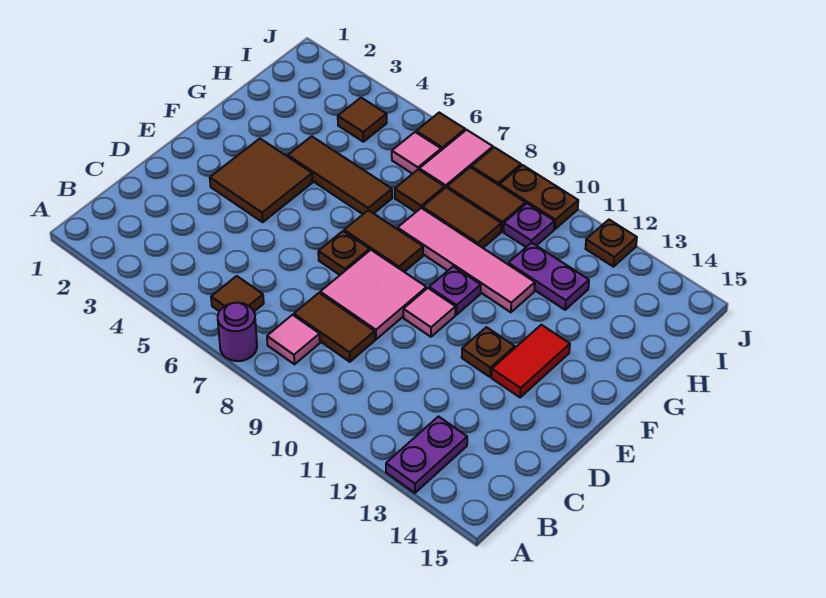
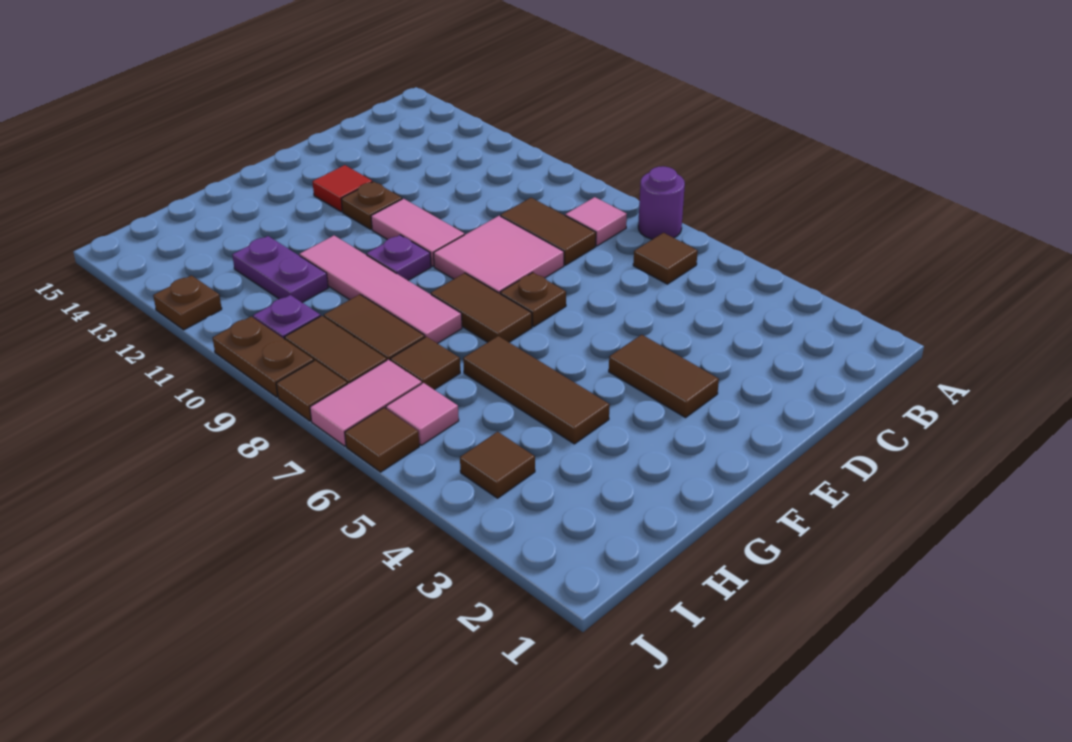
purple 1x2 plate [386,417,467,493] -> none
brown 2x2 tile [210,139,313,222] -> brown 1x2 tile [609,335,719,417]
pink 1x1 tile [403,288,455,337] -> pink 1x2 tile [371,199,464,266]
red 1x2 tile [492,325,570,397] -> red 1x1 tile [313,165,372,212]

